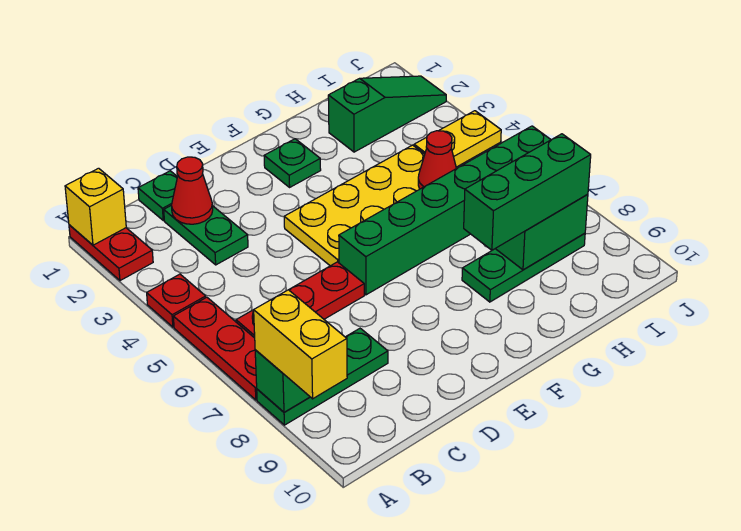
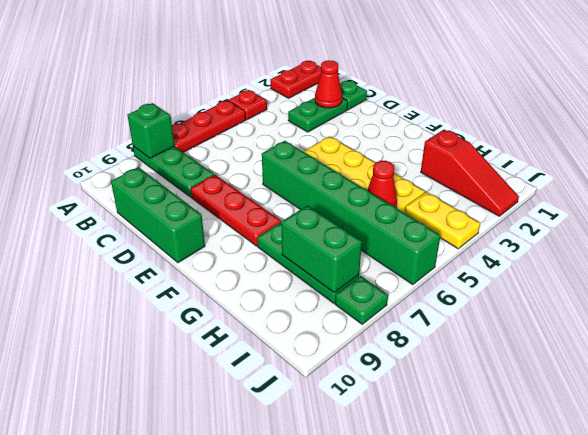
yellow 1x1 brick [65,168,126,245] -> none
yellow 1x2 brick [254,290,347,399] -> none
red 1x3 plate [236,262,364,338] -> red 1x3 plate moved to [191,175,281,246]
green 1x1 plate [264,139,321,187] -> green 1x1 plate moved to [335,276,388,324]
green 1x3 brick [464,134,591,250] -> green 1x3 brick moved to [111,167,205,263]
green 1x3 slope [328,76,446,152] -> red 1x3 slope [421,130,519,216]

